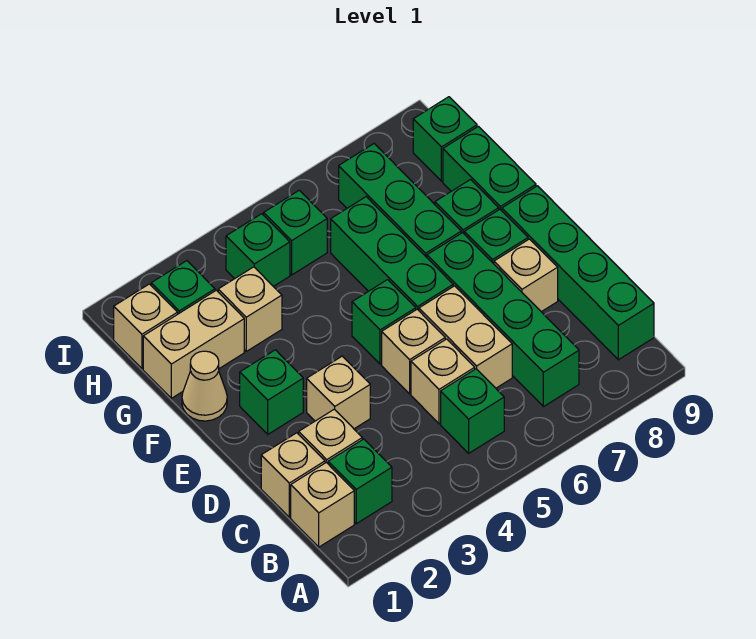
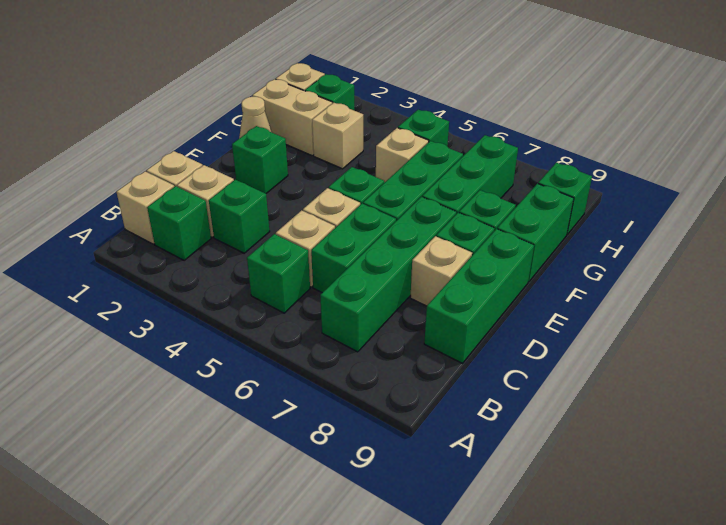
green 1x4 brick [502,186,654,360] -> green 1x3 brick [424,229,534,363]
tan 1x2 brick [419,286,512,388] -> green 1x2 brick [311,204,396,293]
tan 1x1 brick [307,356,370,429] -> tan 1x1 brick moved to [376,128,429,183]
green 1x1 brick [226,214,290,287] -> green 1x1 brick moved to [209,180,270,253]

